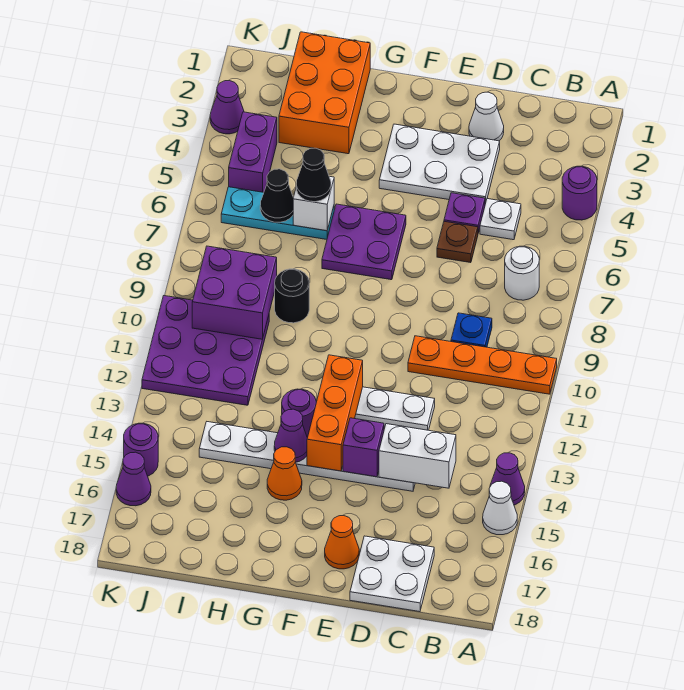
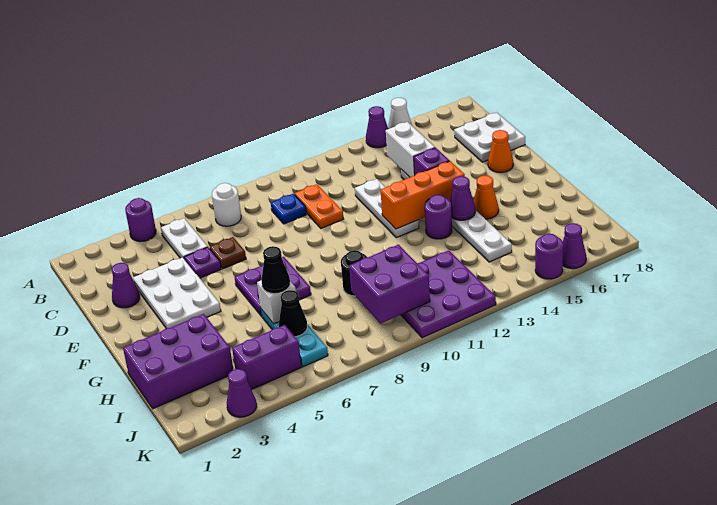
orange 1x4 plate [408,336,557,394] -> orange 1x2 plate [295,184,343,228]
white 1x1 plate [480,199,521,240] -> white 1x2 plate [161,218,208,258]
white 1x1 cone [469,92,504,141] -> purple 1x1 cone [111,263,140,308]
orange 2x3 brick [279,32,370,154] -> purple 2x3 brick [123,314,233,409]

